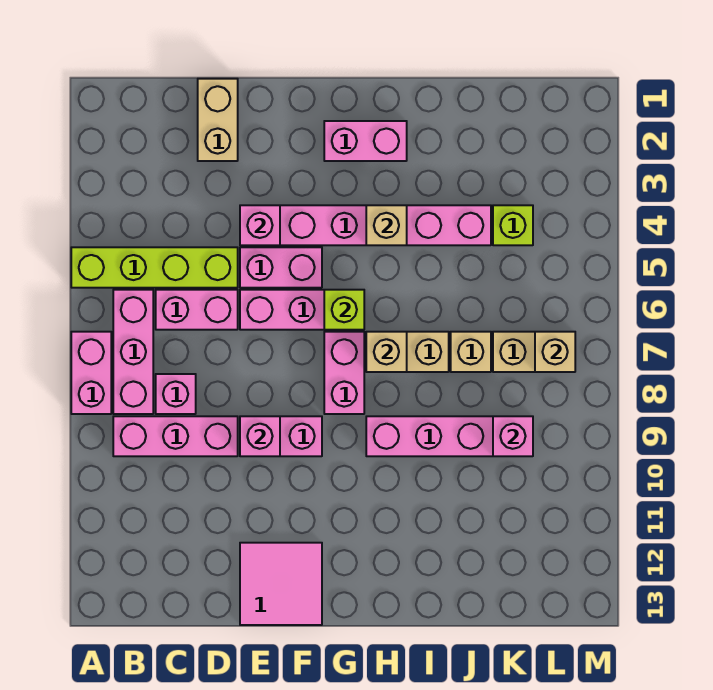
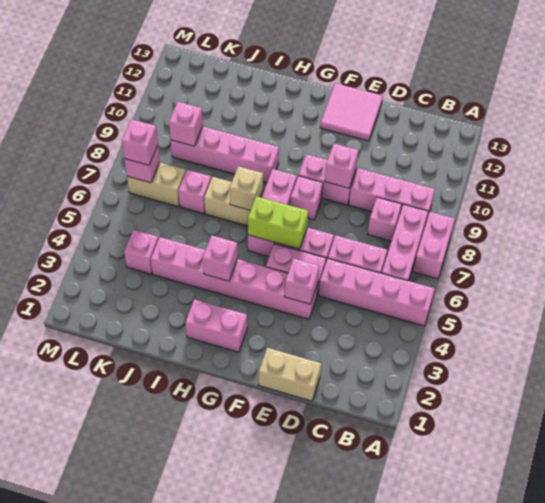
lime 1x4 brick [71,247,238,288] -> pink 1x4 brick [319,258,435,326]
tan 1x2 brick [198,79,238,161] -> tan 1x2 brick turned to [259,348,321,401]
none -> pink 1x1 brick [290,176,323,220]
lime 1x1 brick [324,290,364,330] -> lime 1x2 brick [248,196,308,249]
tan 1x1 brick [366,205,407,245] -> pink 1x1 brick [203,235,238,281]
tan 1x1 brick [451,332,491,372] -> pink 1x1 brick [178,170,211,214]
lime 1x1 brick [493,205,533,245] -> pink 1x1 brick [124,230,159,274]
tan 1x1 brick [535,332,575,372] -> pink 1x1 brick [124,146,160,183]
none -> pink 1x1 brick [122,119,158,165]

